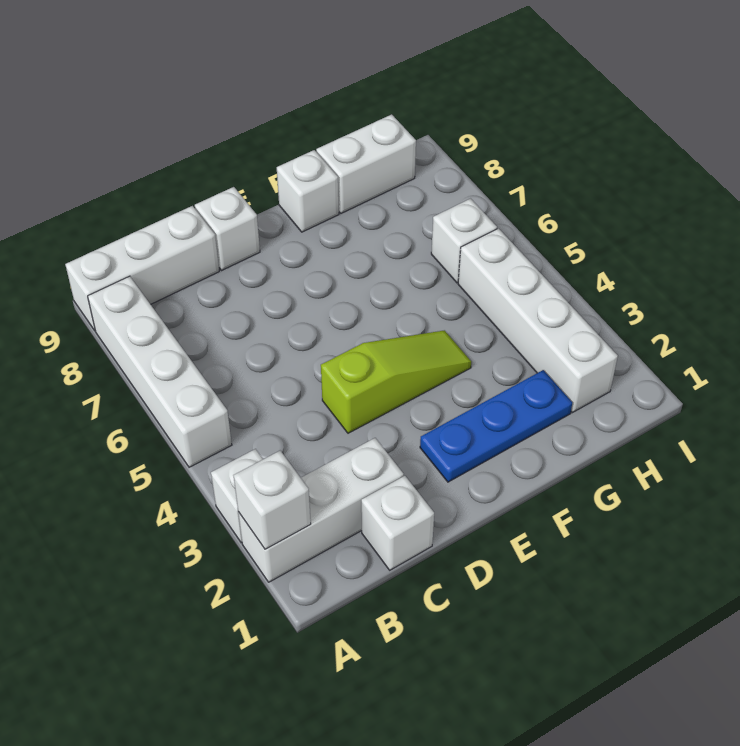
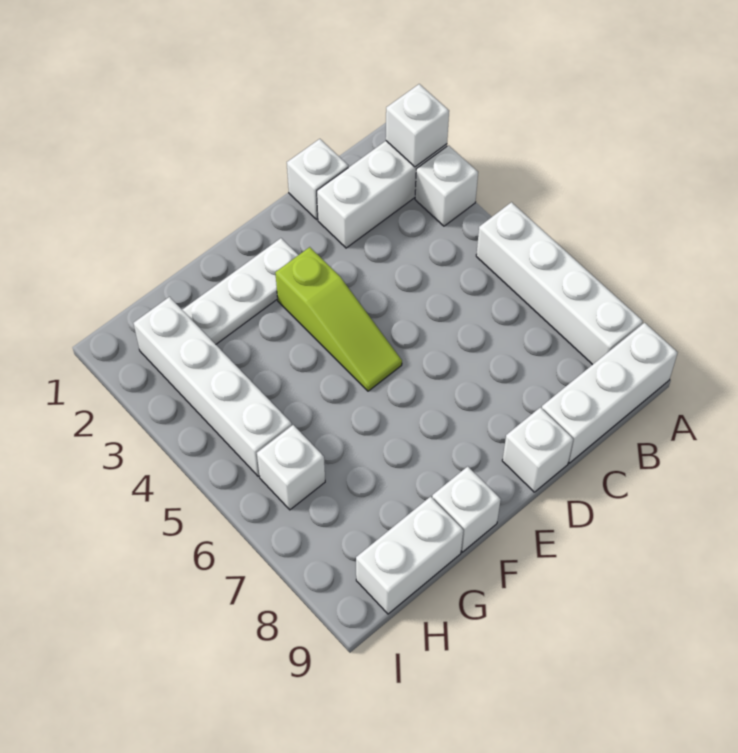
lime 1x3 slope [321,330,471,433] -> lime 1x3 slope turned to [275,247,402,391]
blue 1x3 plate [420,370,572,482] -> white 1x3 plate [182,238,298,344]

